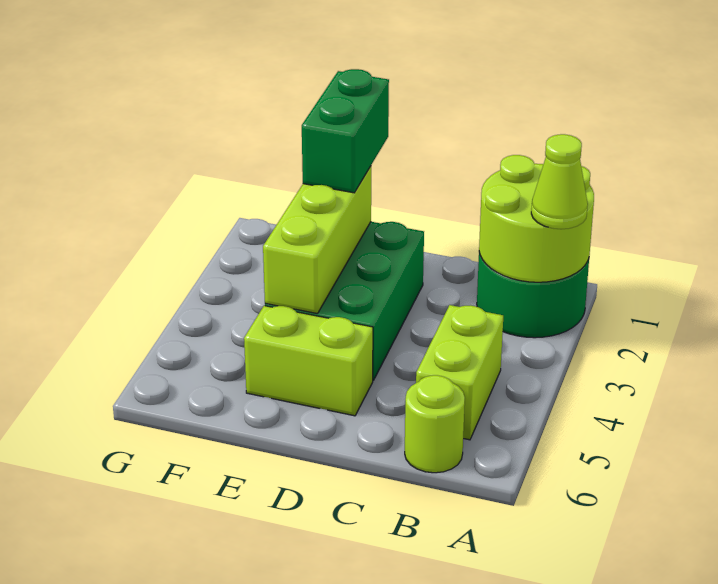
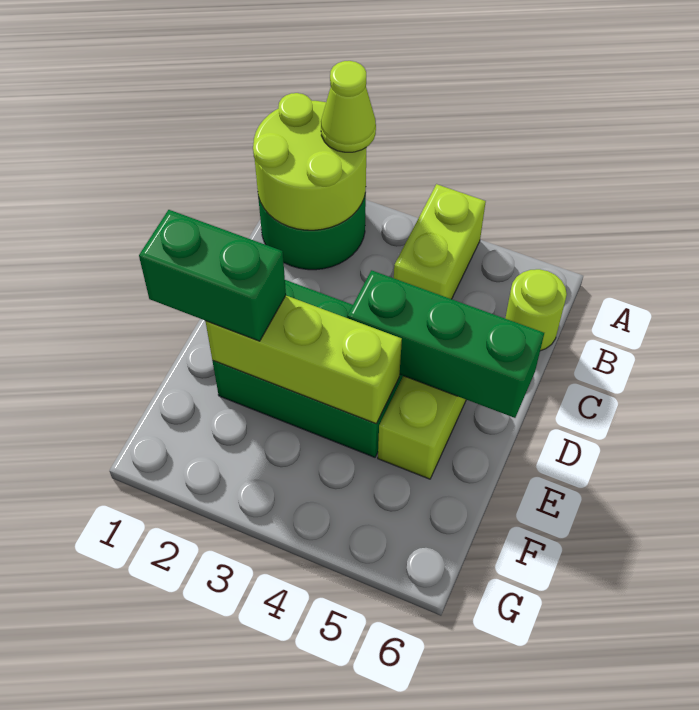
lime 1x2 brick [416,305,503,440] -> lime 1x2 brick turned to [394,184,486,299]
none -> green 1x3 brick [347,270,544,418]

